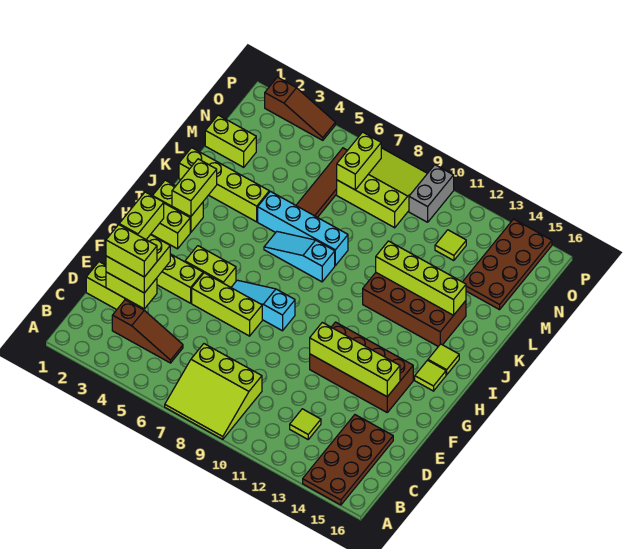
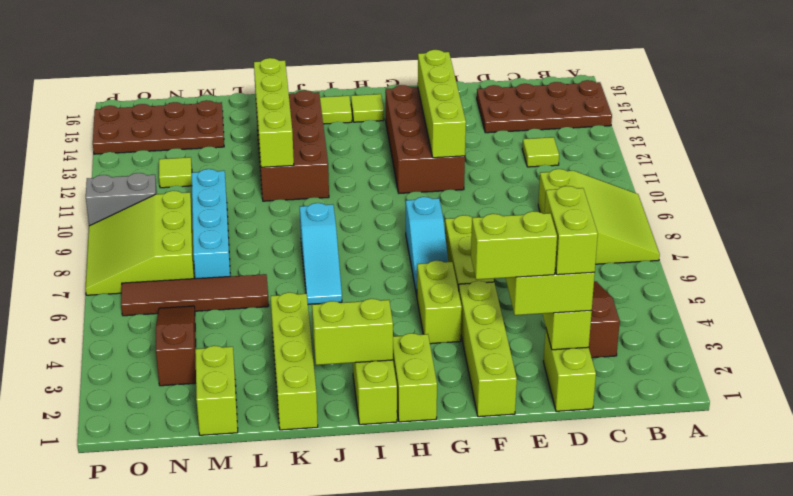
cyan 1x4 brick [258,191,348,265] -> cyan 1x4 brick moved to [192,169,230,279]
lime 1x2 brick [337,132,381,190] -> none
brown 1x3 slope [265,77,335,140] -> brown 1x3 slope moved to [156,306,196,386]

